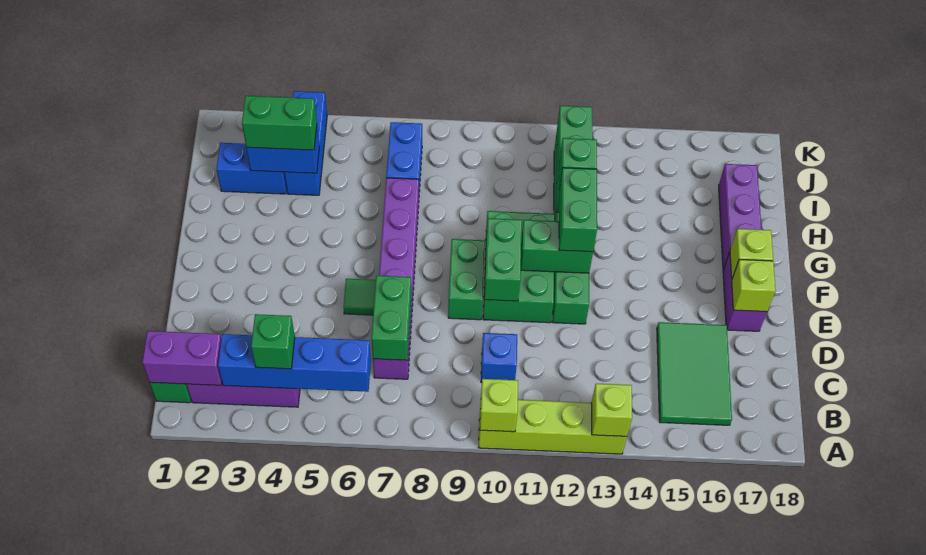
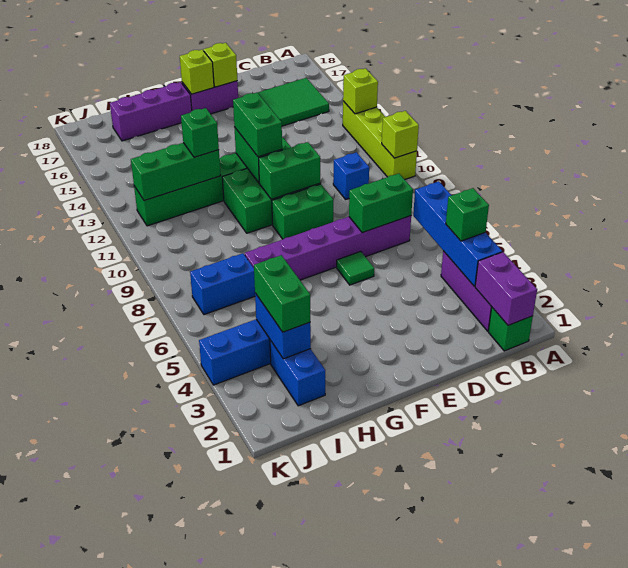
green 1x2 brick [559,168,597,252] -> green 1x2 brick turned to [233,93,282,157]

